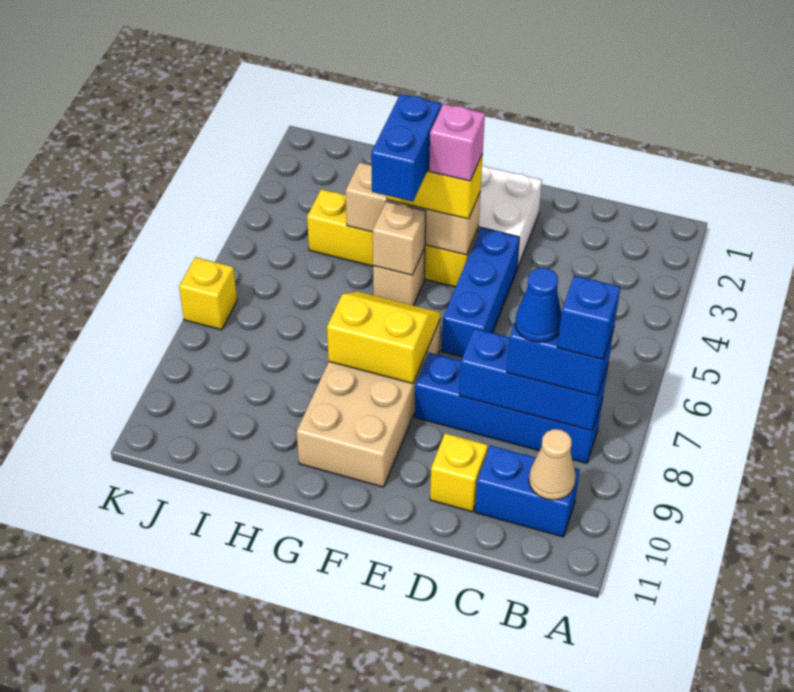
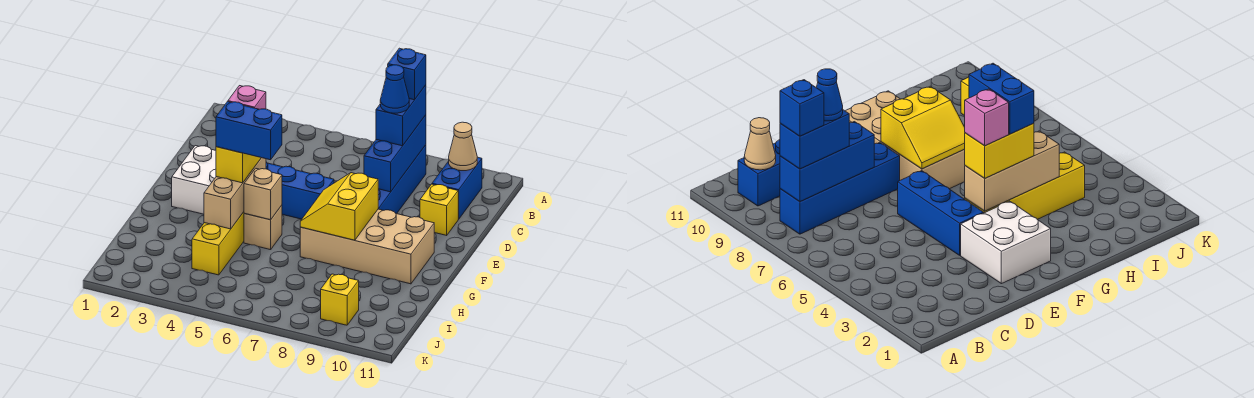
yellow 1x1 brick [179,257,237,330] -> yellow 1x1 brick moved to [321,274,359,325]

